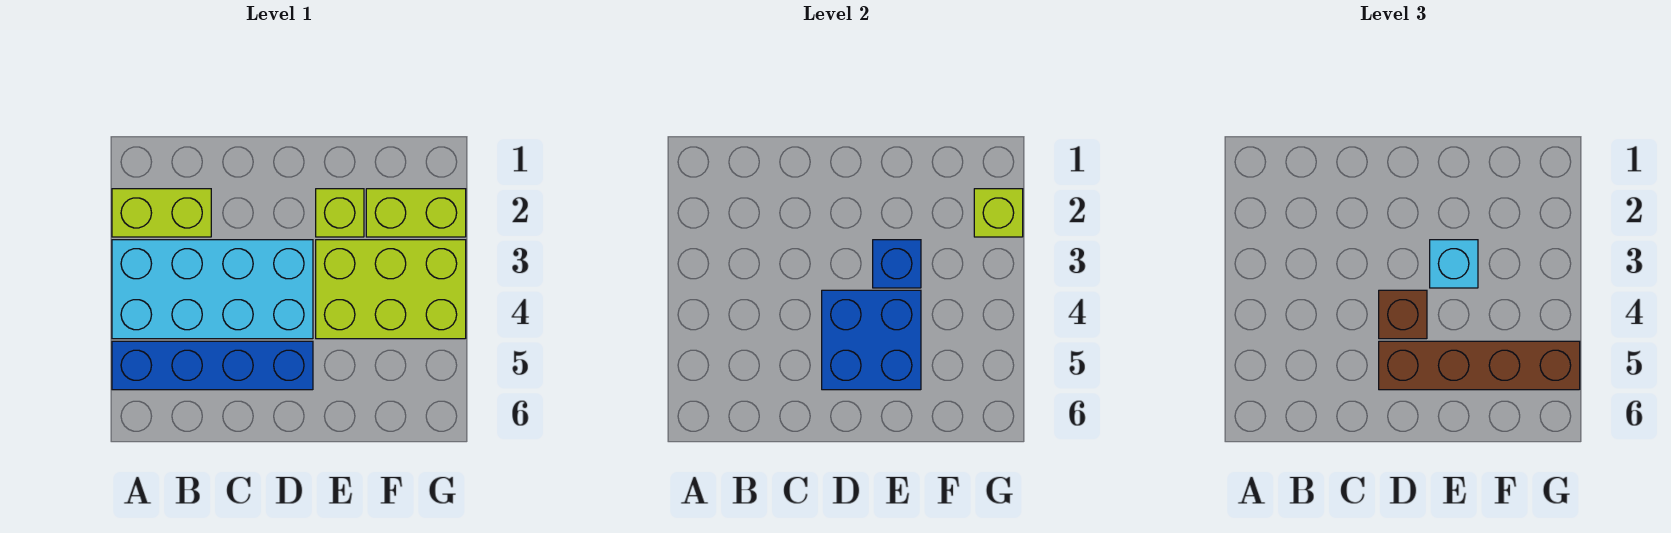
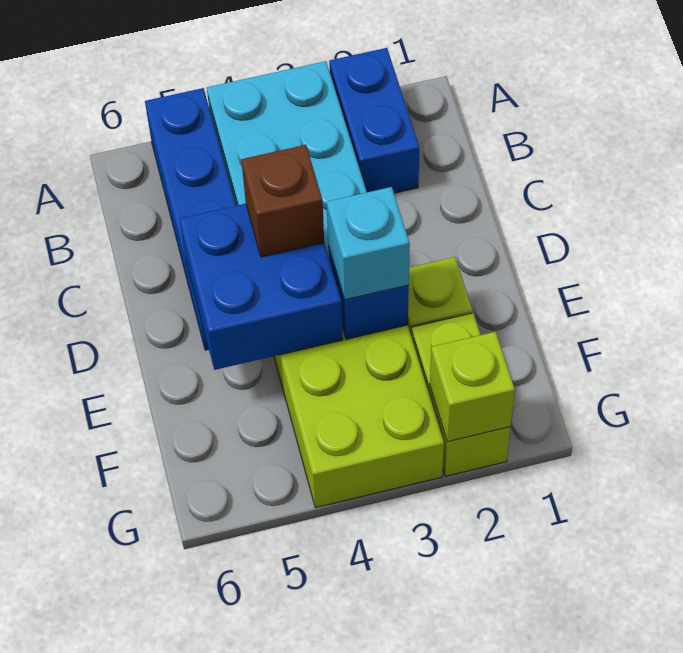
lime 1x2 brick [112,189,211,237] -> blue 1x2 brick [329,48,419,193]
brown 1x4 brick [1379,341,1580,390] -> none

